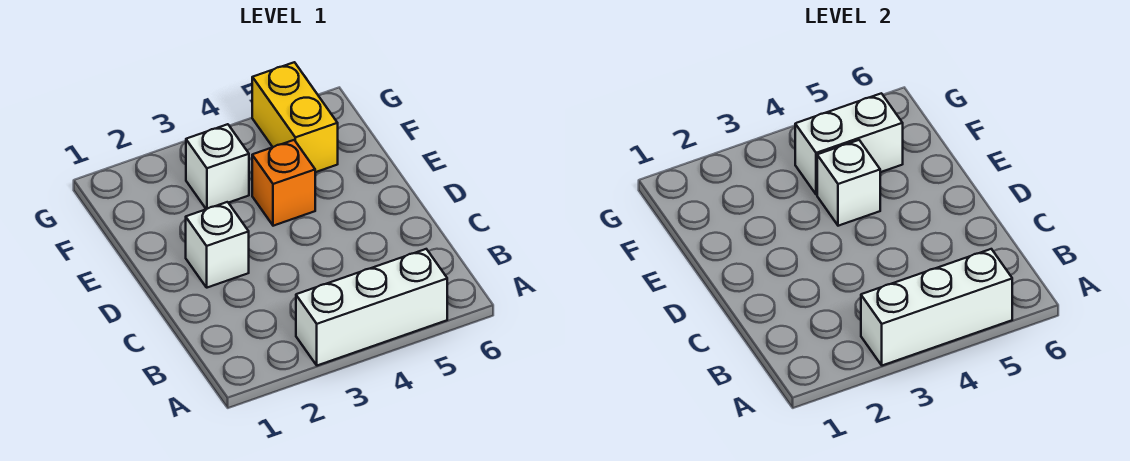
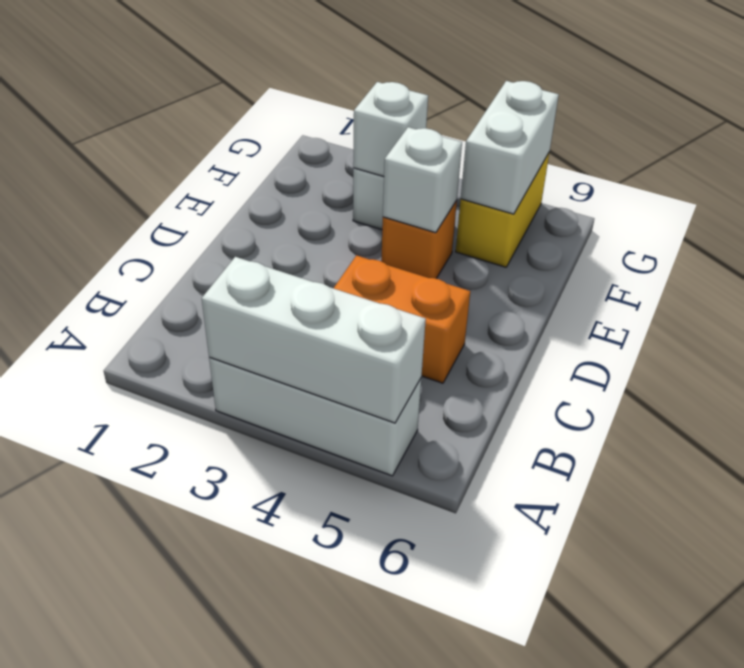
none -> orange 1x2 brick [334,255,470,383]
white 1x1 brick [186,202,249,288] -> white 1x1 brick moved to [353,82,428,177]
white 1x2 brick [795,93,903,195] -> white 1x2 brick turned to [461,81,559,214]

